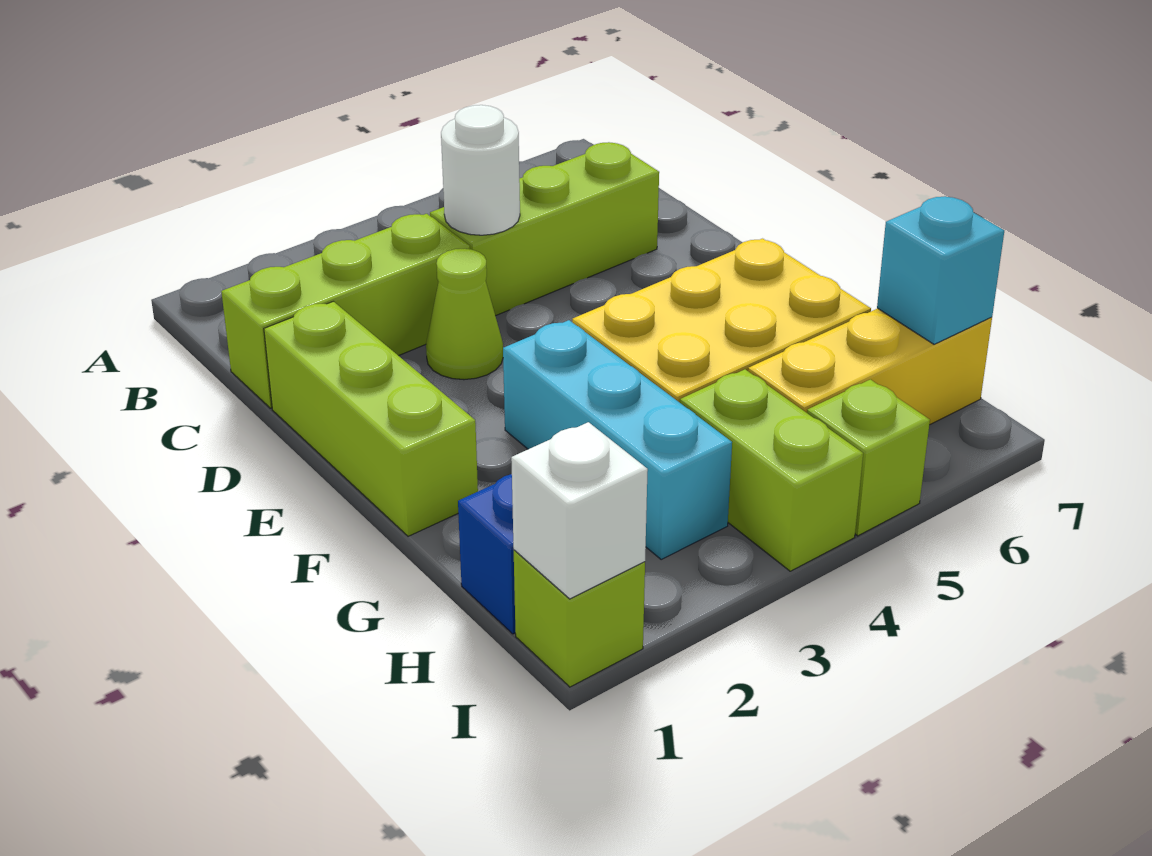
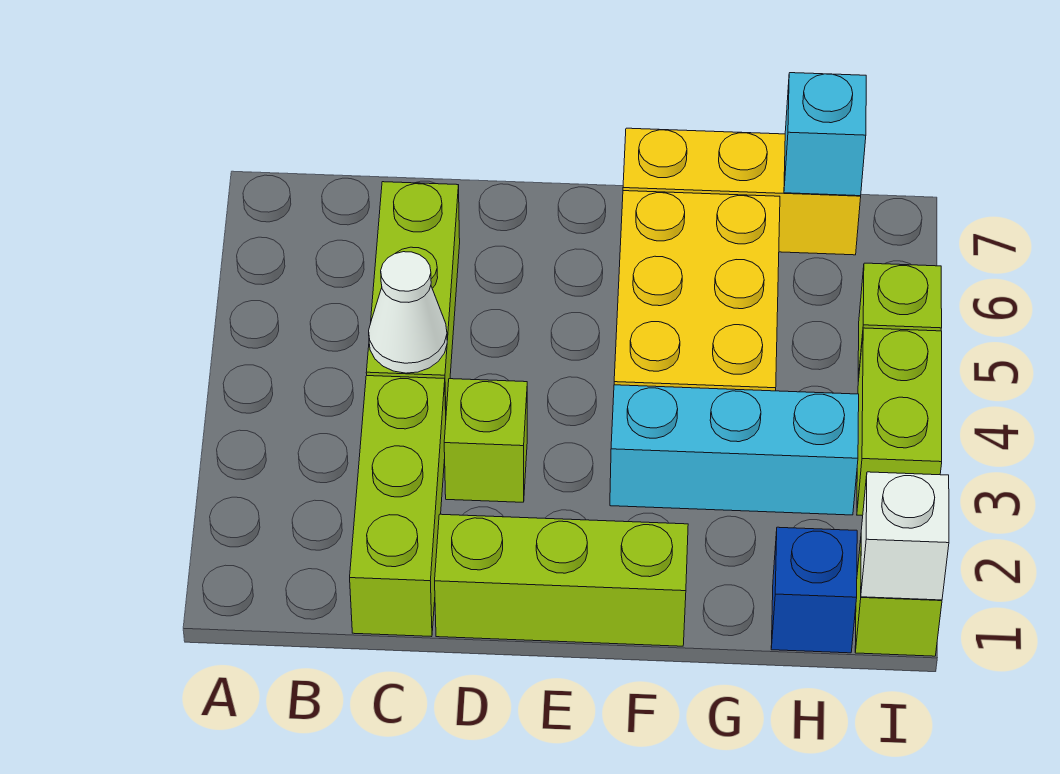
white 1x1 round brick [441,105,520,235] -> white 1x1 cone [369,252,447,373]
lime 1x1 cone [426,249,503,380] -> lime 1x1 brick [444,379,527,502]
lime 1x2 brick [680,369,863,571] -> lime 1x2 brick turned to [857,328,942,516]
yellow 1x3 brick [748,308,992,425] -> yellow 1x3 brick turned to [623,128,861,255]

